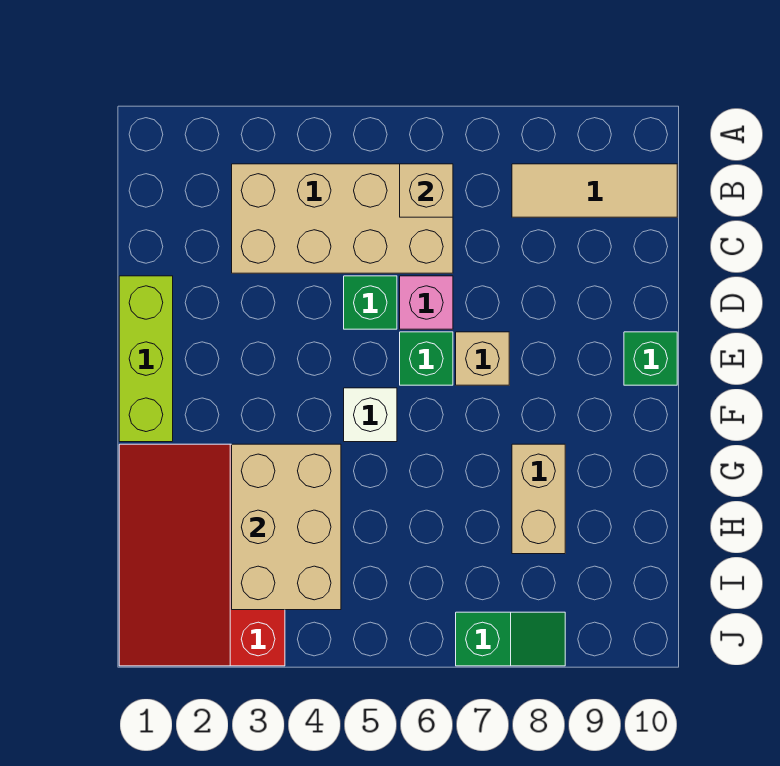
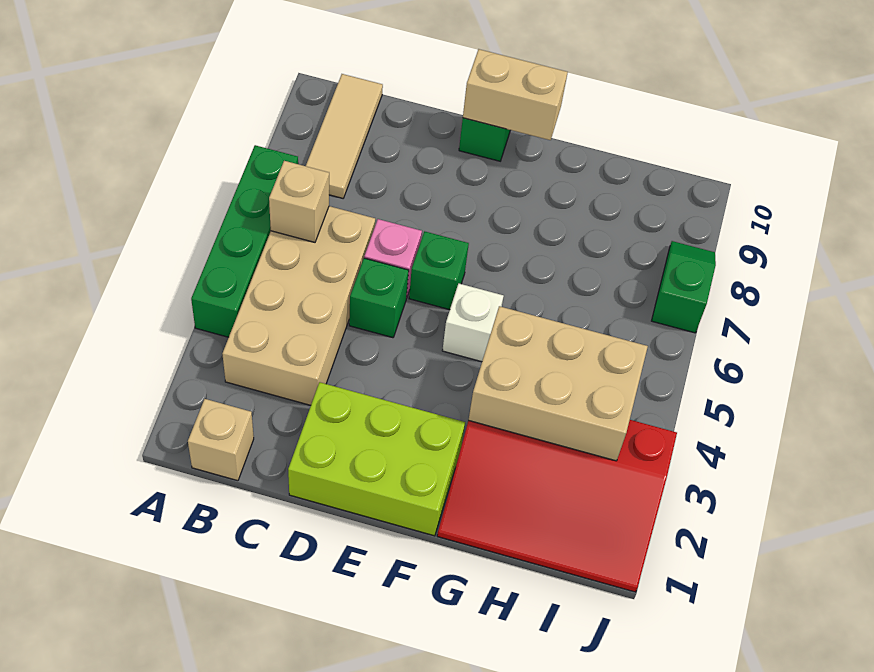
none -> green 1x4 brick [191,145,298,337]
lime 1x3 brick [119,276,173,442] -> lime 2x3 brick [288,382,465,536]
tan 1x1 brick [456,332,509,385] -> tan 1x1 brick moved to [188,399,254,481]
tan 1x2 brick [512,444,565,554] -> tan 1x2 brick moved to [463,49,568,140]

